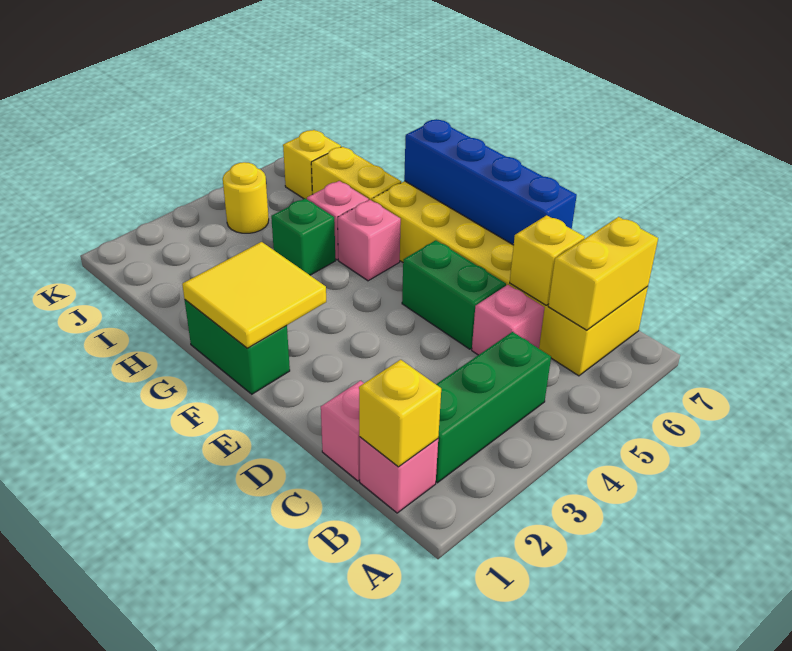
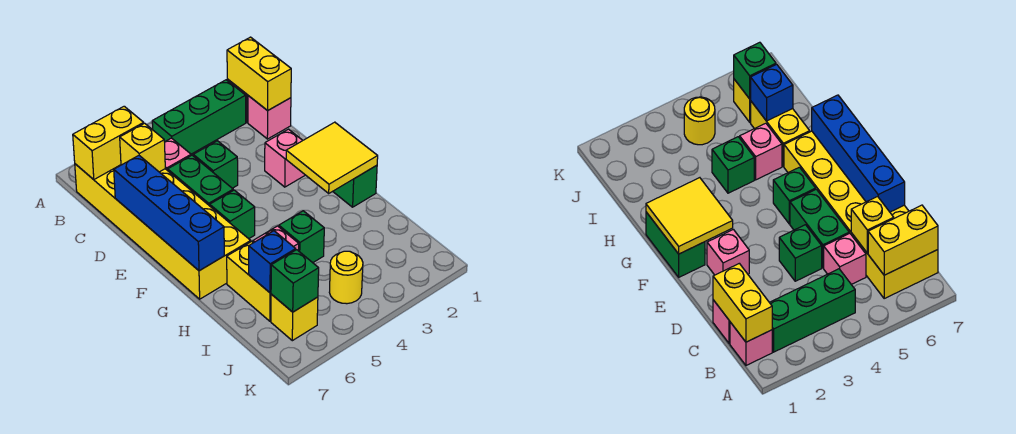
yellow 1x1 brick [359,360,441,467] -> yellow 1x2 brick [227,37,291,111]
none -> green 1x1 brick [193,141,238,188]
none -> green 1x1 brick [210,190,255,239]
pink 1x1 brick [338,200,401,281] -> pink 1x1 brick moved to [265,129,305,187]
none -> blue 1x1 brick [249,231,296,293]
none -> green 1x1 brick [271,250,319,312]

